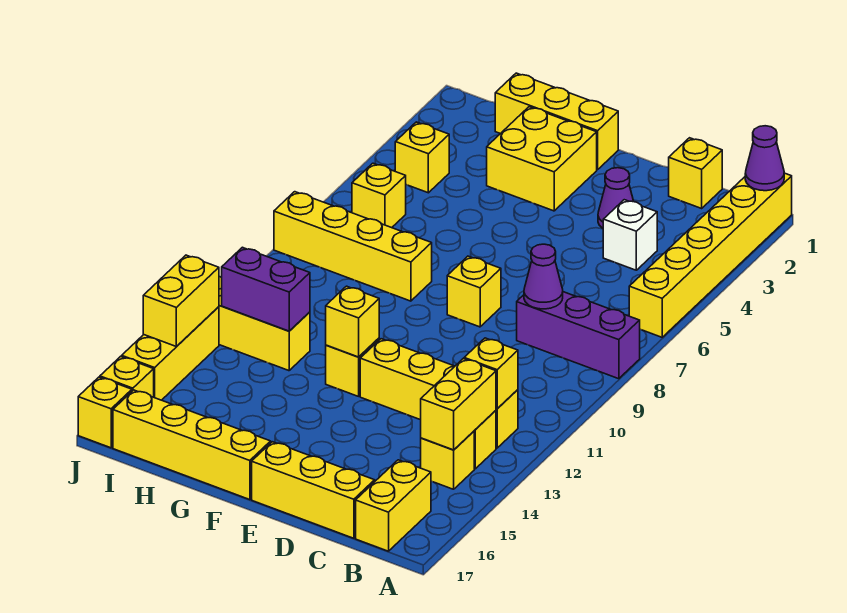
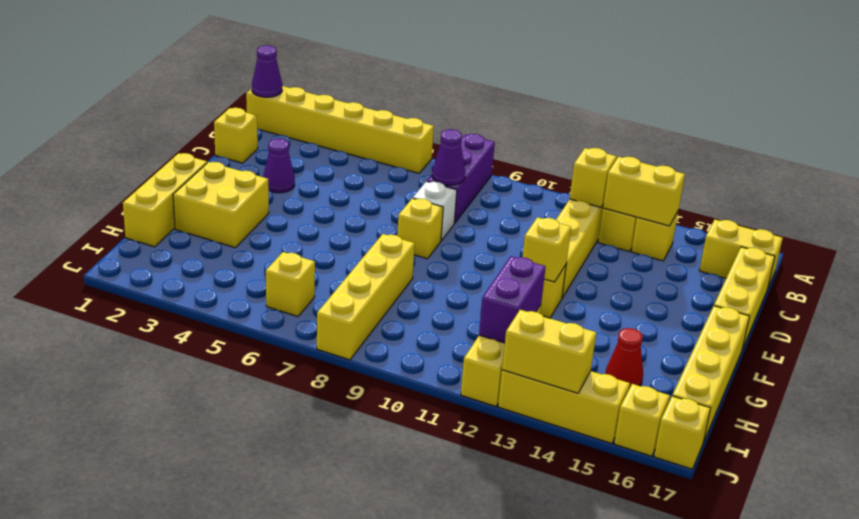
white 1x1 brick [603,200,657,270] -> white 1x1 brick moved to [413,181,457,241]
none -> red 1x1 cone [605,328,643,389]
yellow 1x1 brick [395,122,449,193] -> none

